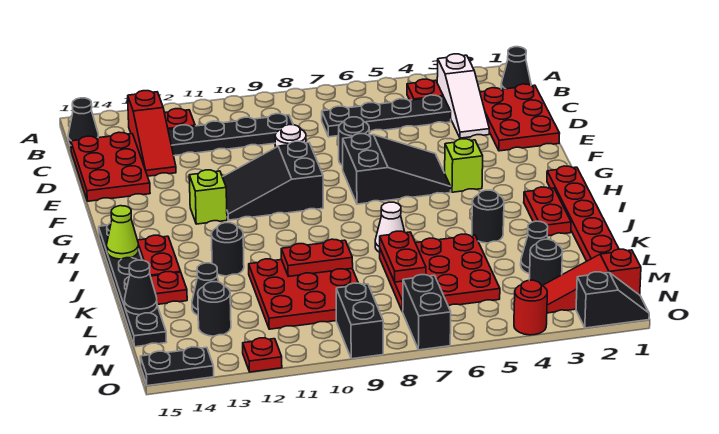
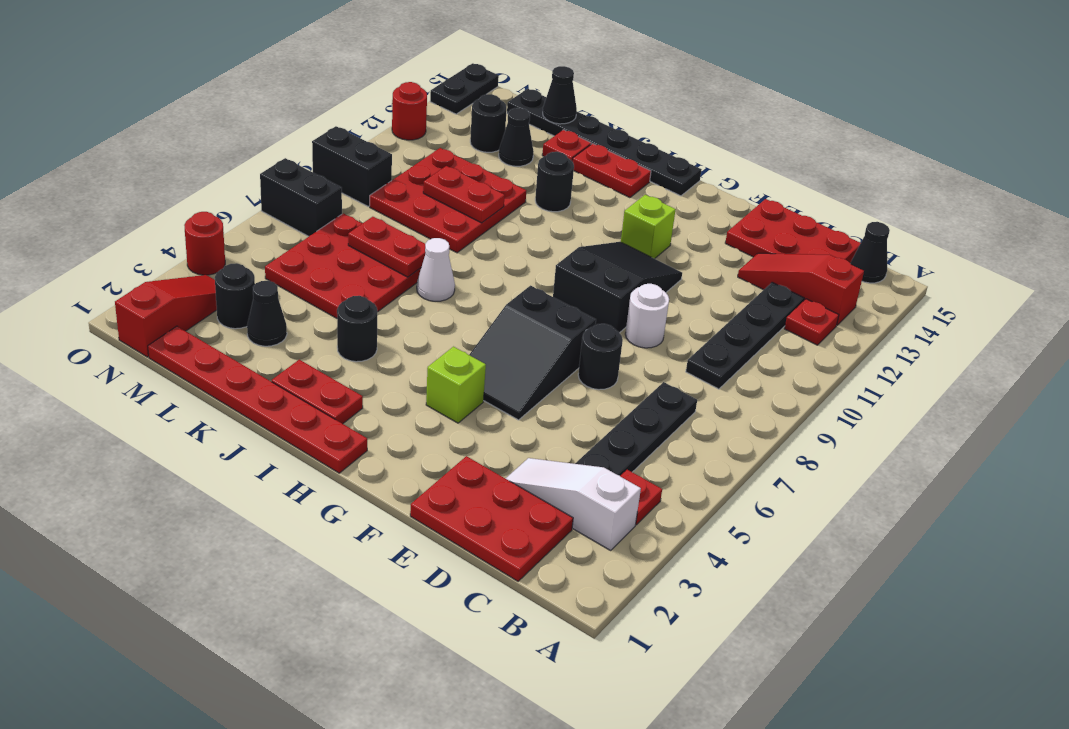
black 1x1 cone [501,47,531,89] -> none
lime 1x1 cone [107,206,138,259] -> none
red 1x2 plate [281,239,353,276] -> red 1x2 plate turned to [423,166,505,223]
black 1x2 slope [576,272,649,328] -> none
red 1x1 plate [243,338,282,372] -> red 1x1 round brick [392,82,427,140]

